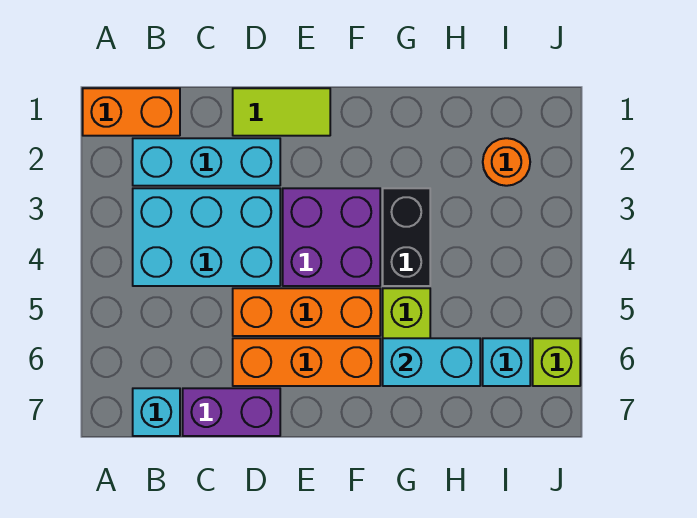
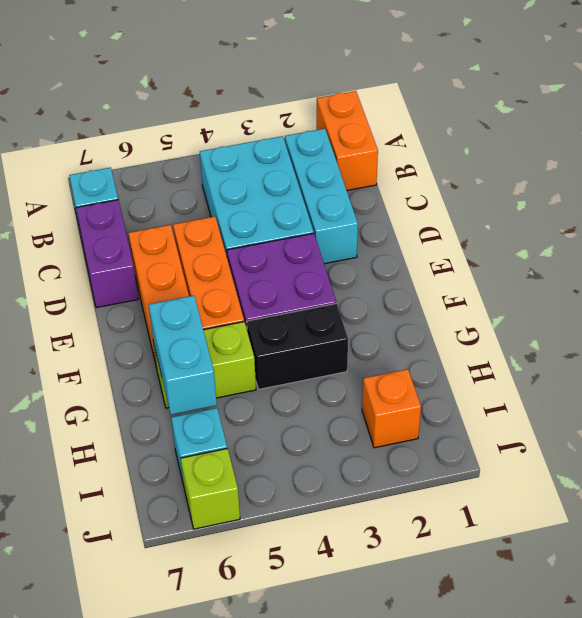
lime 1x2 tile [233,88,330,136] -> none
orange 1x1 round brick [483,138,530,186] -> orange 1x1 brick [362,369,421,448]

